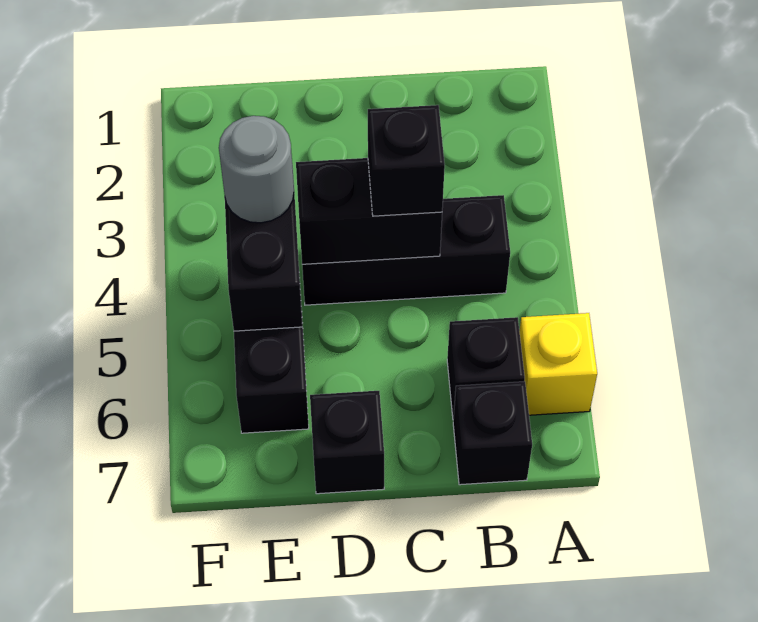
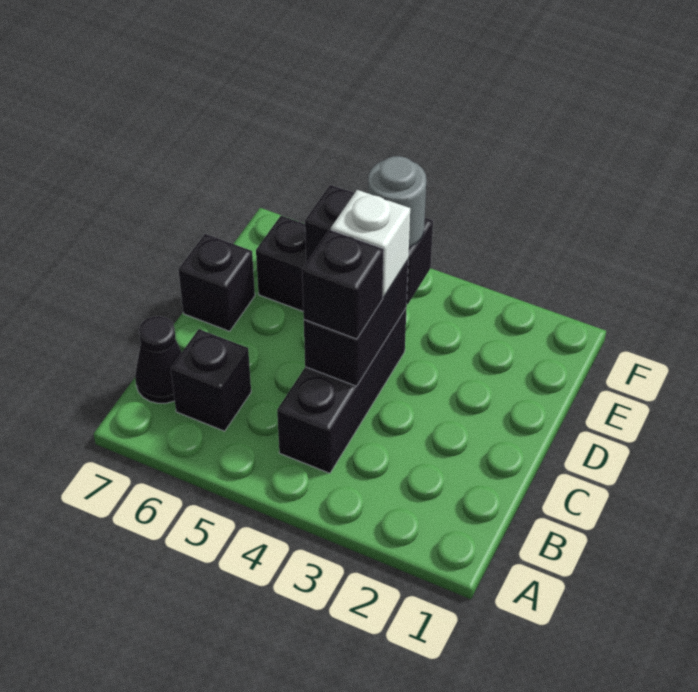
yellow 1x1 brick [519,313,597,415] -> none
black 1x1 brick [453,381,532,485] -> black 1x1 cone [135,316,182,403]
none -> white 1x1 brick [331,190,410,297]

